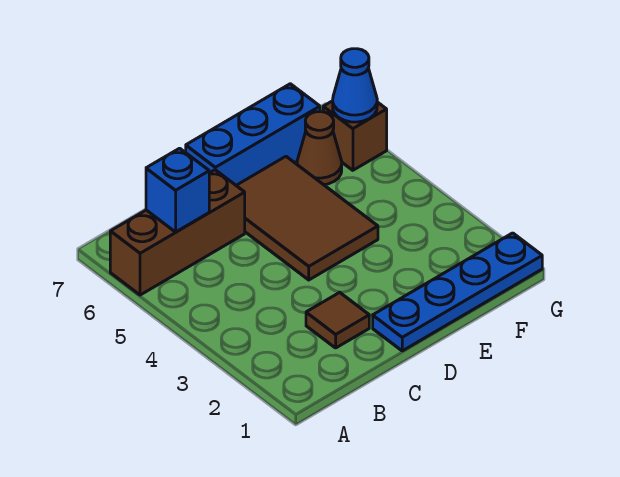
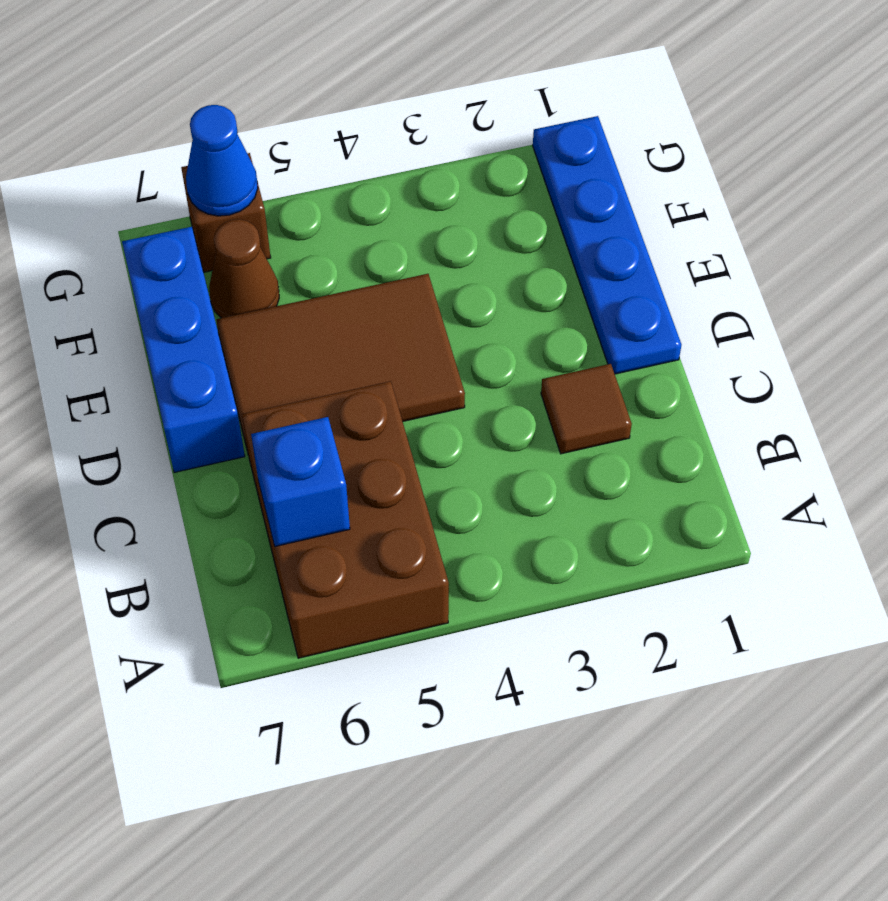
brown 1x3 brick [110,170,245,295] -> brown 2x3 brick [242,381,449,658]

